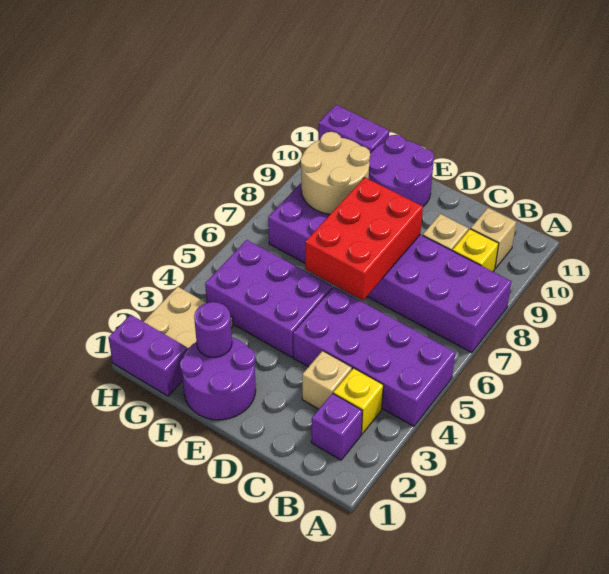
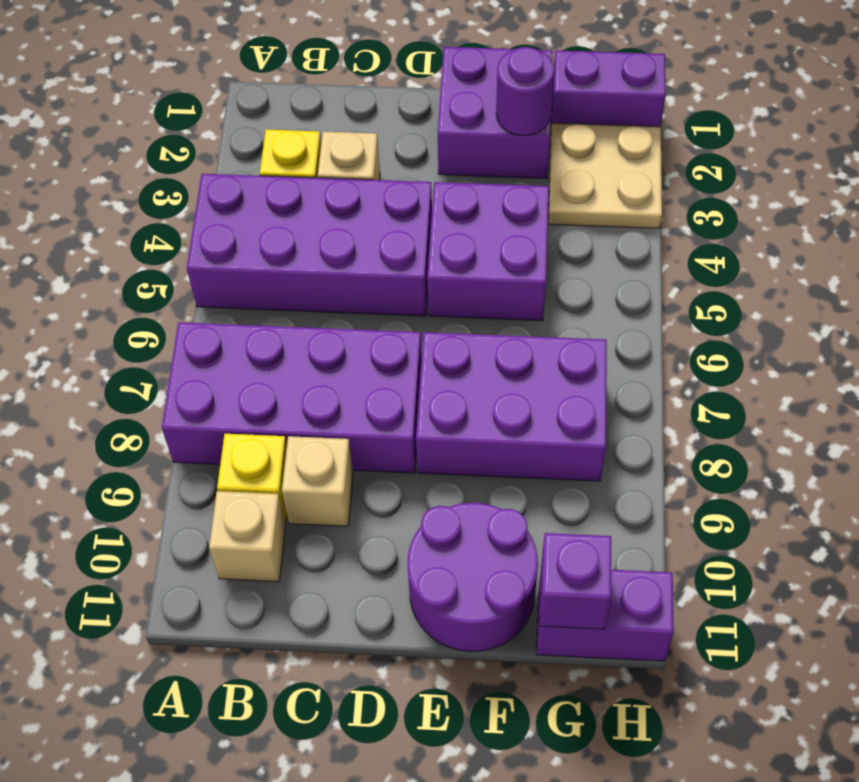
purple 1x1 brick [311,393,362,460] -> purple 1x1 brick moved to [540,533,611,629]
red 2x3 brick [305,177,423,300] -> none
purple 2x2 round brick [180,337,256,420] -> purple 2x2 brick [438,47,553,178]
purple 2x3 brick [205,240,332,357] -> purple 2x2 brick [427,182,549,321]
tan 2x2 round brick [301,132,370,214] -> none

